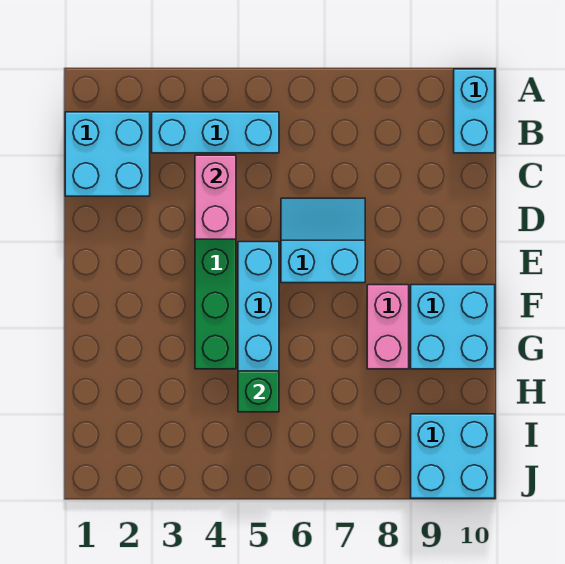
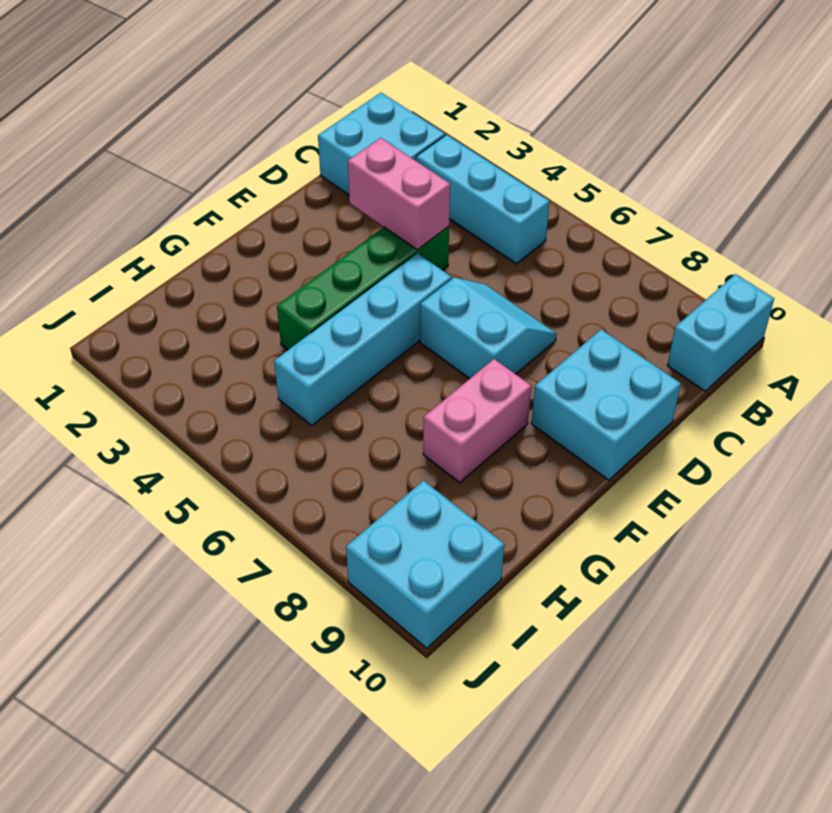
pink 1x2 brick [195,155,236,239] -> pink 1x2 brick turned to [348,138,450,250]
cyan 2x2 brick [411,285,495,369] -> cyan 2x2 brick moved to [531,330,681,480]
green 1x1 brick [238,371,279,412] -> none

